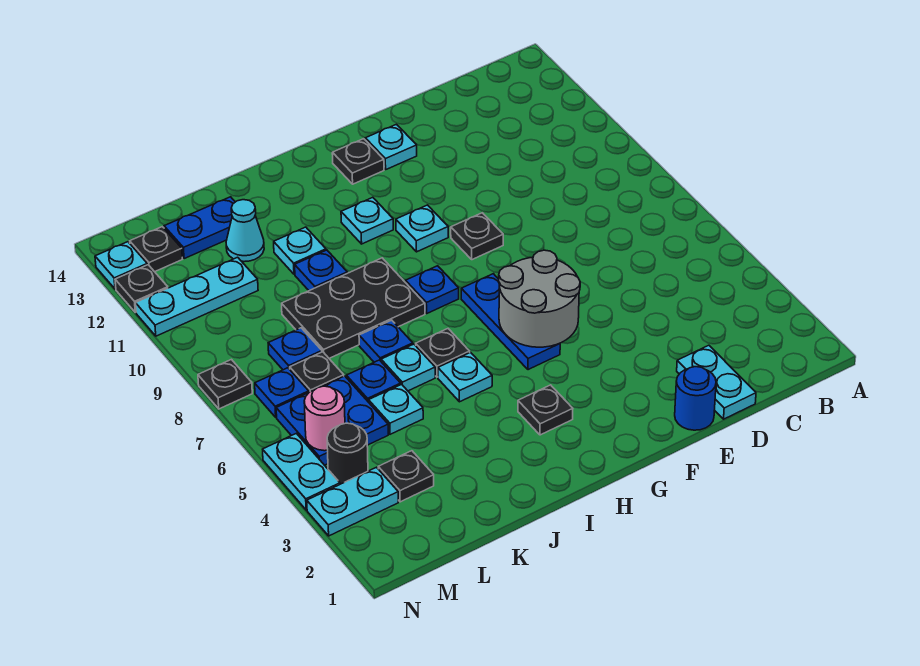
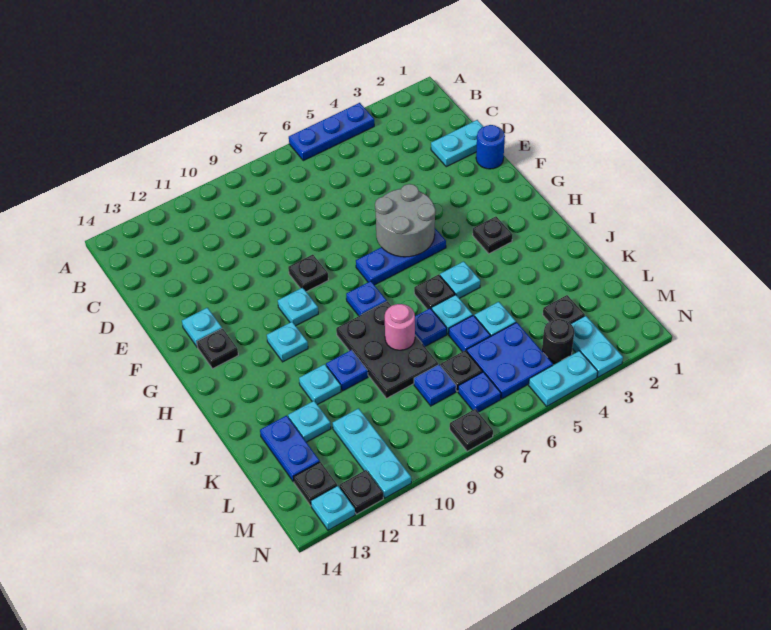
none -> blue 1x3 plate [289,103,374,161]
cyan 1x1 cone [226,200,264,262] -> cyan 1x1 plate [288,401,331,442]
pink 1x1 round brick [304,386,345,451] -> pink 1x1 round brick moved to [385,304,415,350]

